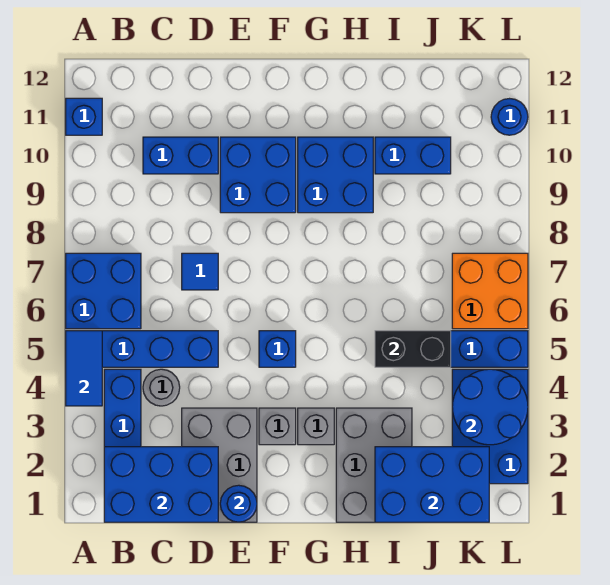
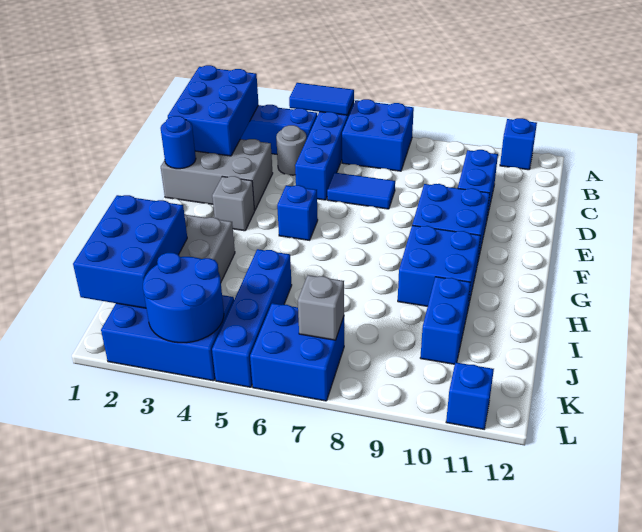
blue 1x1 tile [182,253,218,290] -> blue 1x2 tile [327,173,395,209]
grey 1x1 brick [298,408,334,445] -> grey 1x1 brick moved to [298,275,344,340]
black 1x2 brick [375,331,451,367] -> none
orange 2x2 brick [452,253,528,329] -> blue 2x2 brick [250,303,344,401]
blue 1x1 round brick [491,99,528,135] -> blue 1x1 brick [446,362,494,429]

